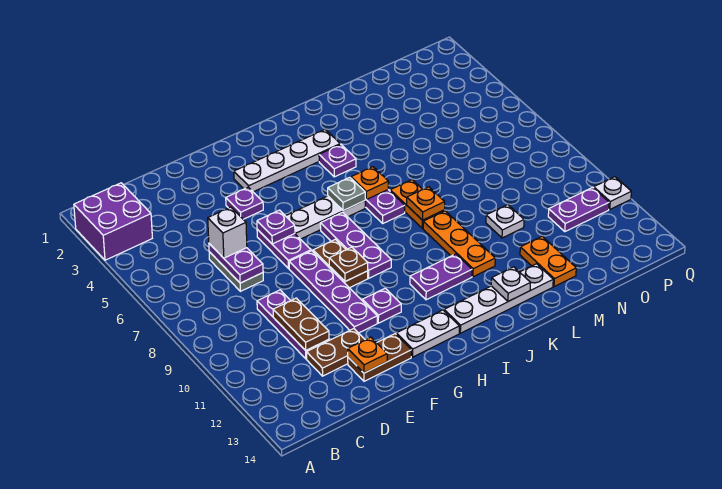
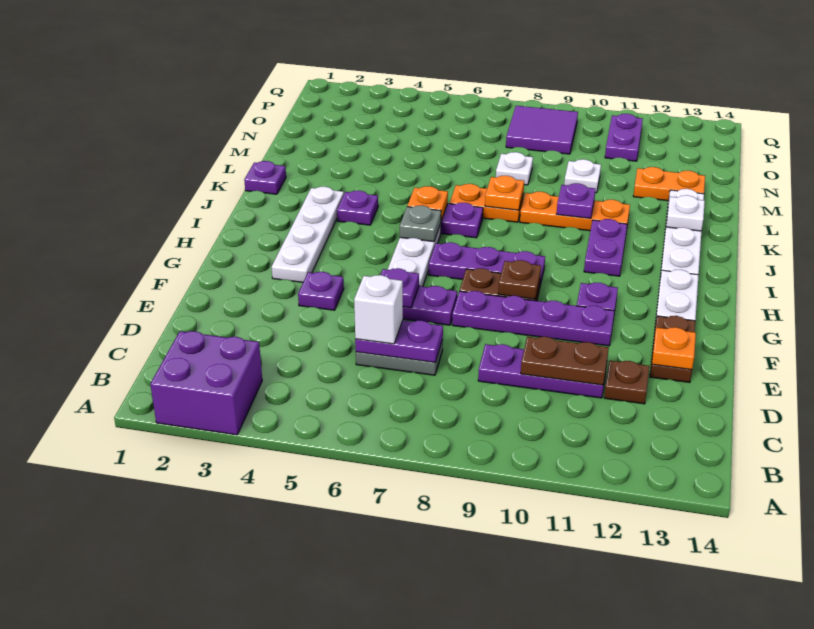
brown 1x2 plate [306,329,365,376] -> brown 1x1 plate [604,361,649,404]
none -> purple 1x1 plate [244,161,286,194]
none -> purple 1x1 plate [557,183,595,218]
none -> purple 2x2 tile [506,106,578,154]
white 1x1 plate [594,177,631,209] -> white 1x1 plate moved to [496,152,533,185]

